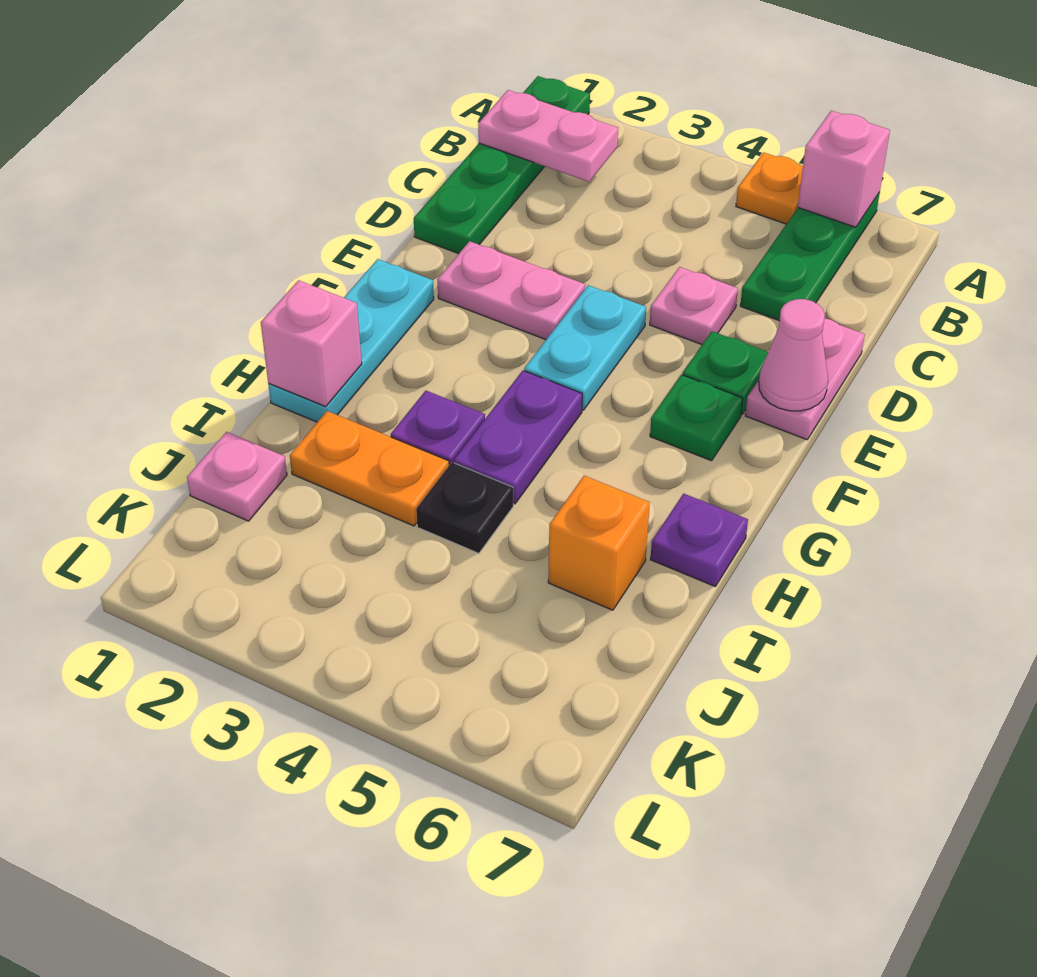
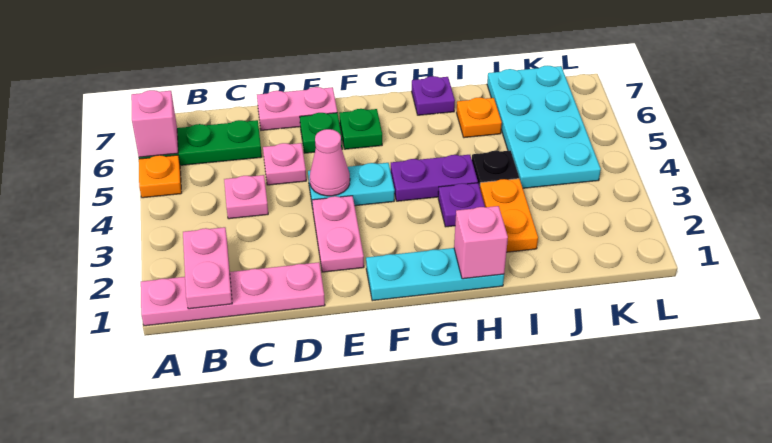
green 1x4 plate [414,76,590,254] -> pink 1x4 plate [141,262,325,326]
pink 1x1 cone [759,299,828,411] -> pink 1x1 cone moved to [310,129,350,196]
orange 1x1 brick [548,476,650,610] -> orange 1x1 plate [457,97,502,138]
pink 1x1 plate [187,432,287,521] -> pink 1x1 plate moved to [224,175,268,219]
none -> cyan 2x4 plate [487,66,601,188]

